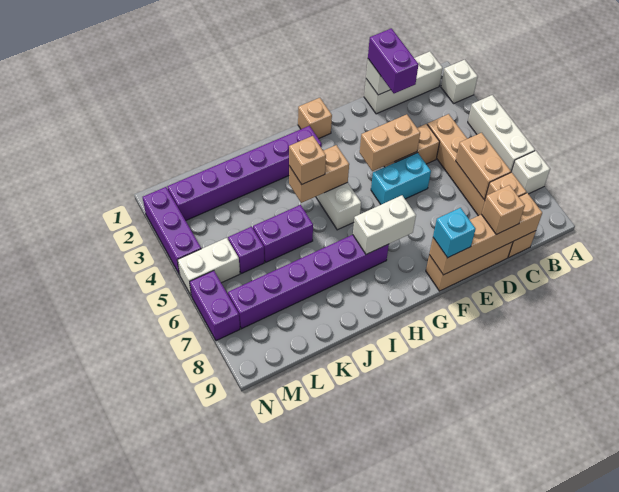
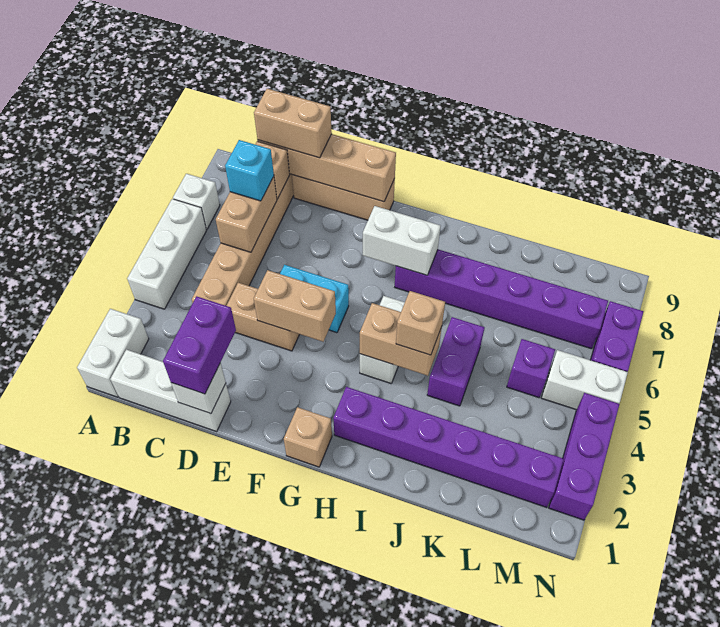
white 1x1 brick [441,60,478,103] -> white 1x2 brick [77,309,149,397]
tan 1x1 brick [482,185,525,234] -> tan 1x2 brick [254,89,332,158]
cyan 1x1 brick [433,208,476,258] -> cyan 1x1 brick moved to [225,140,274,201]
purple 1x2 brick [253,205,313,262] -> purple 1x2 brick turned to [427,317,485,406]

